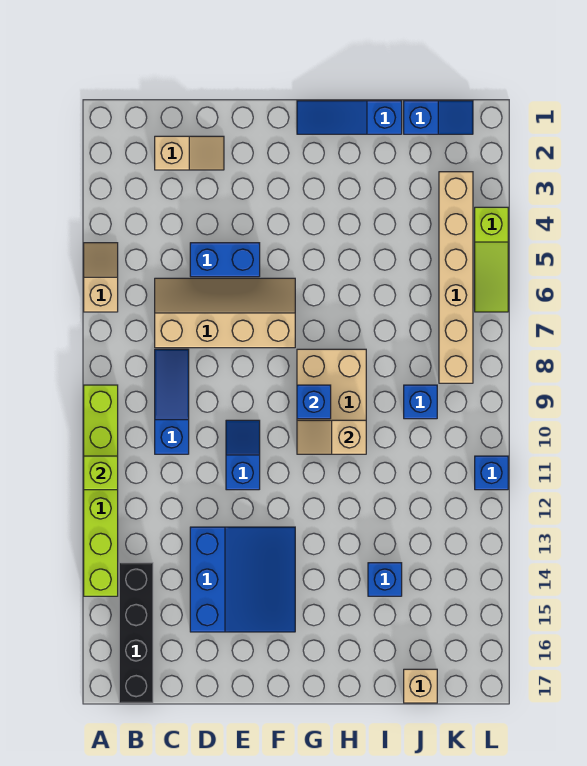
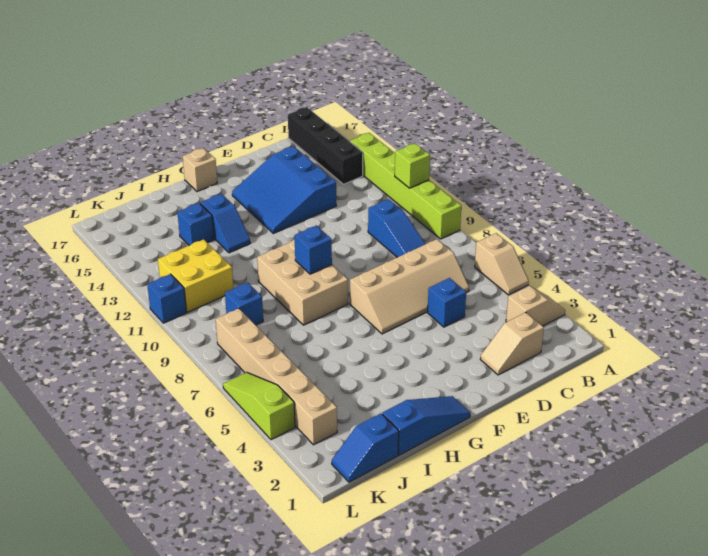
blue 1x2 brick [190,243,260,277] -> blue 1x1 brick [427,278,466,327]
blue 1x2 slope [226,420,260,490] -> blue 1x2 slope moved to [200,194,250,253]
tan 1x2 slope [297,420,366,454] -> tan 1x2 slope moved to [506,286,565,326]
none -> yellow 2x2 brick [158,239,233,312]
tan 1x1 brick [404,669,437,703] -> tan 1x1 brick moved to [183,148,217,192]

